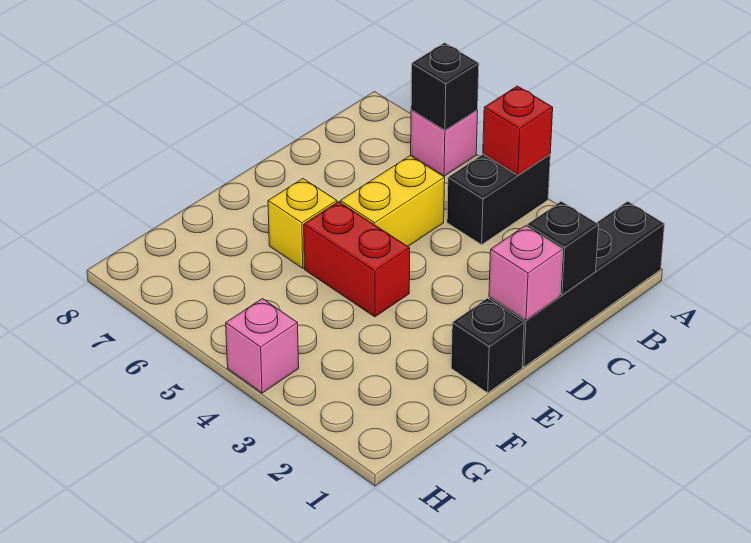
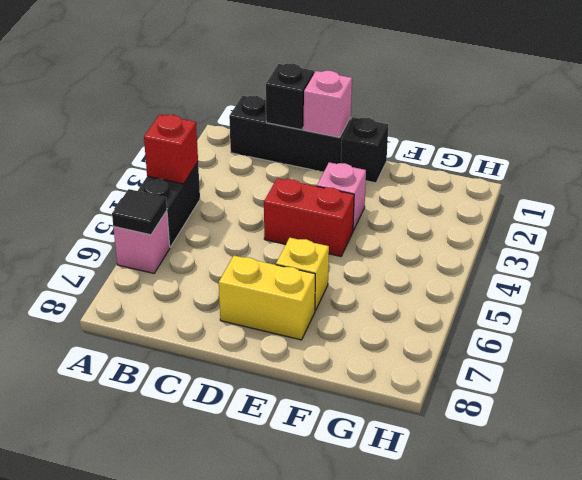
black 1x4 brick [489,201,664,367] -> black 1x3 brick [229,96,351,172]
black 1x2 brick [447,154,550,245] -> black 1x2 brick turned to [138,162,200,247]
black 1x1 brick [411,43,479,130] -> black 1x1 tile [112,189,167,235]
yellow 1x2 brick [340,156,445,246] -> yellow 1x2 brick moved to [219,256,315,340]
red 1x2 brick [304,202,410,317] -> red 1x2 brick turned to [264,178,354,256]
pink 1x1 brick [226,299,299,393] -> pink 1x1 brick moved to [317,162,366,231]

